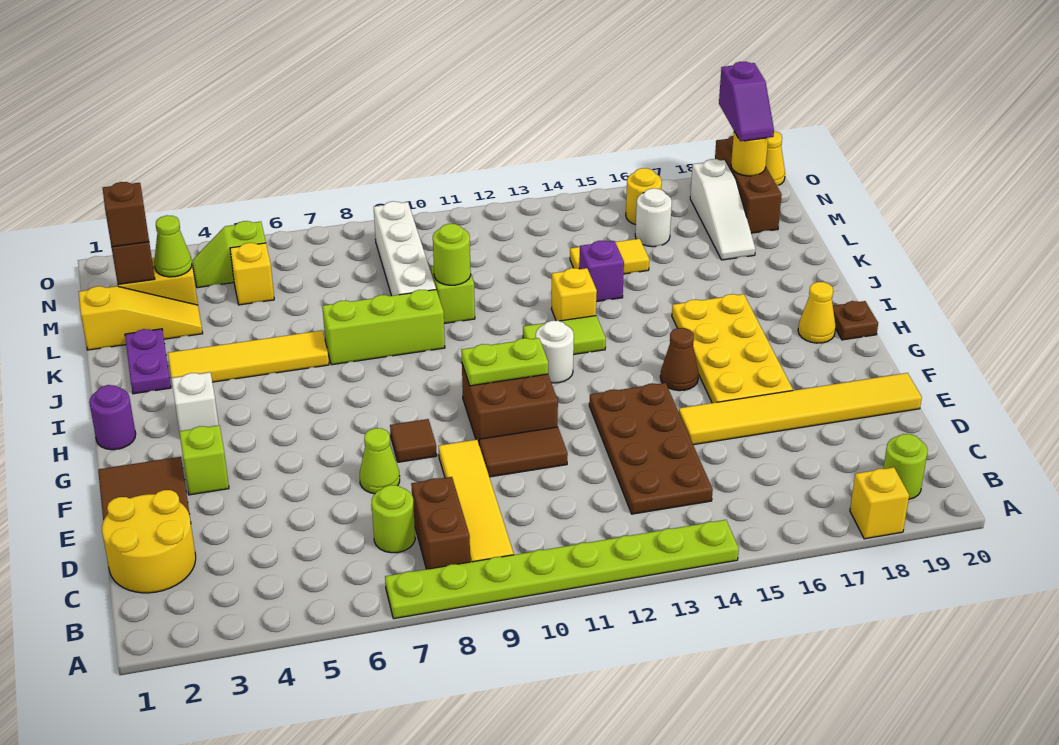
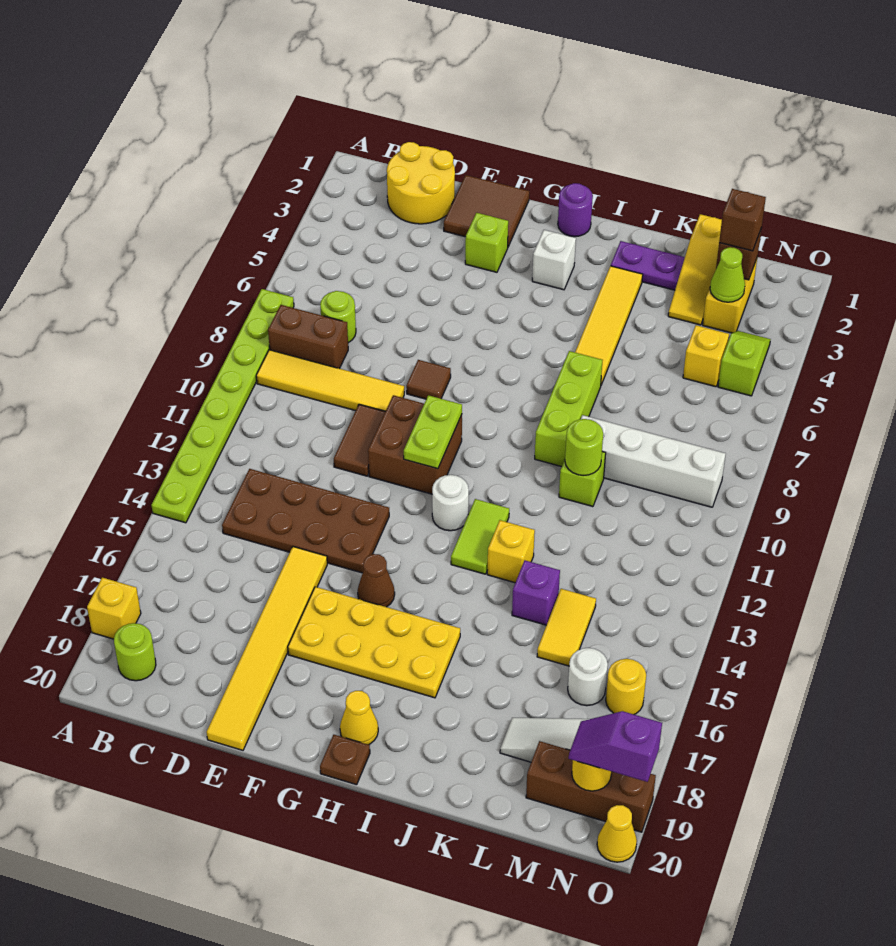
lime 1x1 cone [360,428,400,494] -> none

